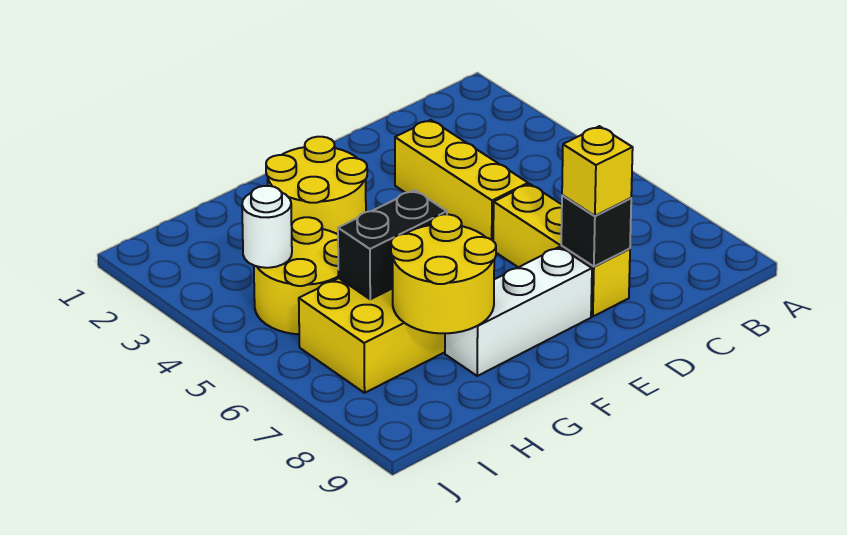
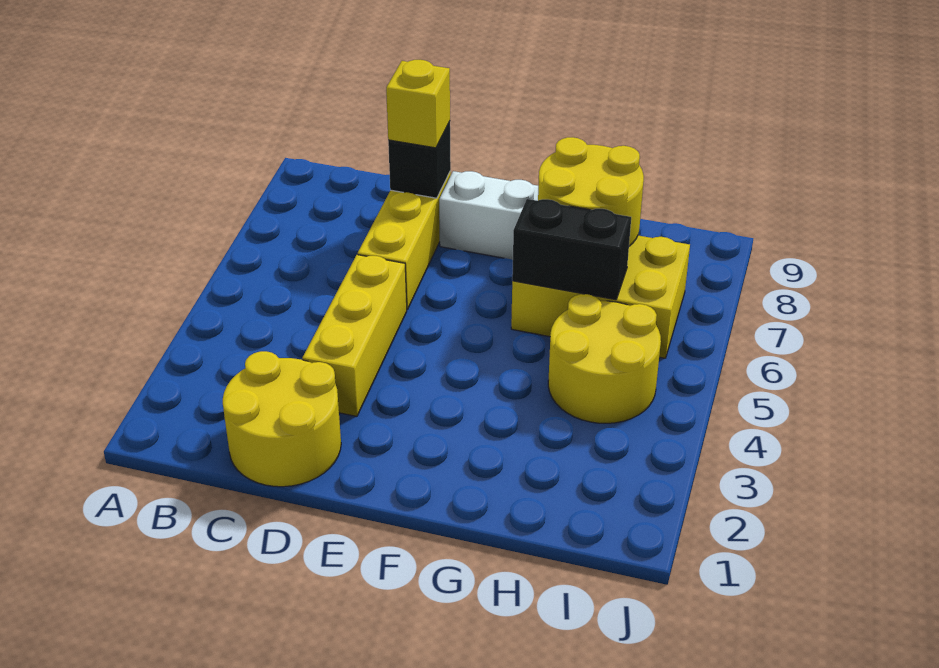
yellow 2x2 round brick [266,137,367,234] -> yellow 2x2 round brick moved to [223,351,341,487]
white 1x1 round brick [242,186,292,268] -> none

